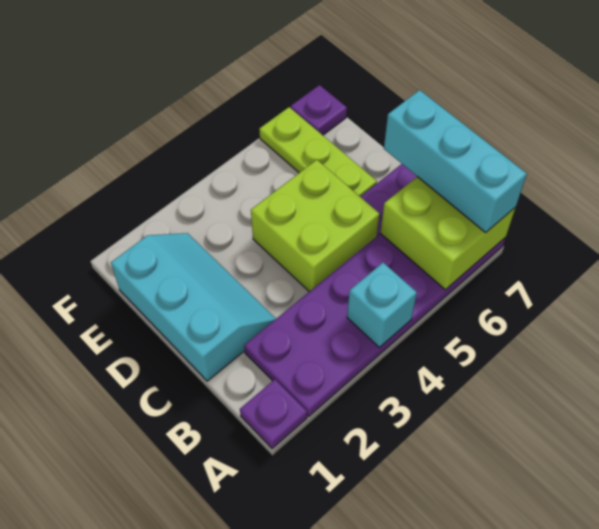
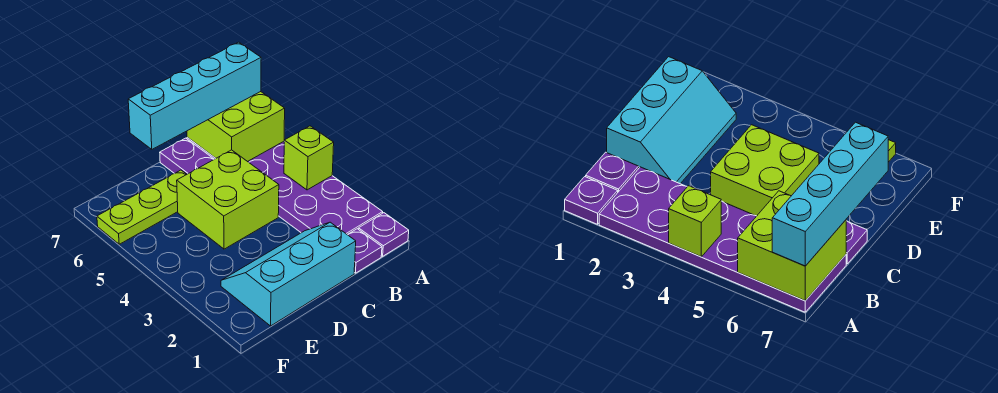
cyan 1x1 brick [347,263,417,348] -> lime 1x1 brick [284,126,334,190]
cyan 1x3 brick [384,90,527,233] -> cyan 1x4 brick [128,42,261,149]
purple 1x1 plate [291,85,347,135] -> purple 1x1 plate moved to [348,229,382,273]

